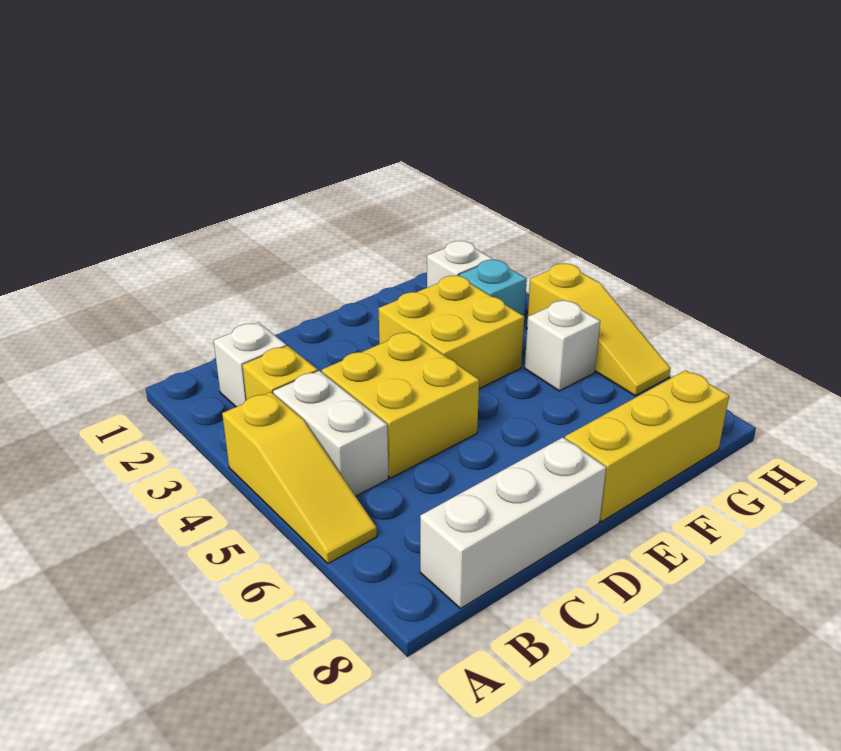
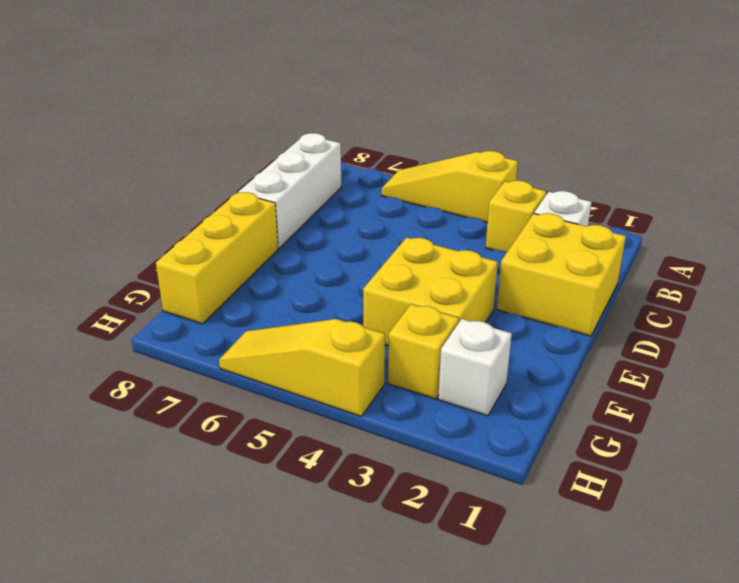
white 1x2 brick [273,371,388,496] -> none
yellow 2x2 brick [322,332,479,478] -> yellow 2x2 brick moved to [497,213,626,336]
cyan 1x1 brick [459,260,527,316] -> yellow 1x1 brick [388,304,459,399]
white 1x1 brick [525,300,600,391] -> none

